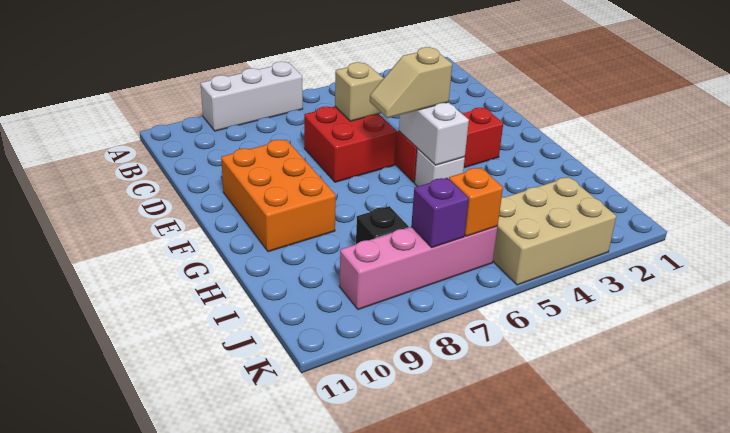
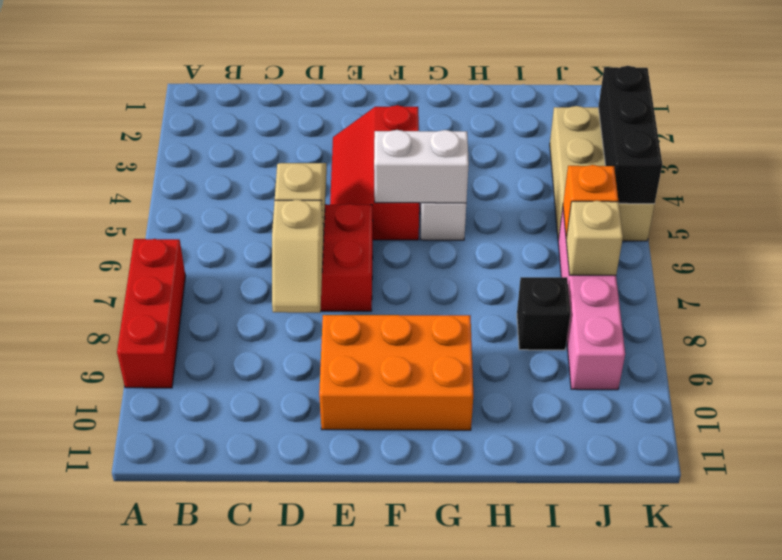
white 1x3 brick [201,62,303,131] -> red 1x3 brick [117,239,185,388]
tan 1x2 slope [370,47,452,118] -> tan 1x2 slope moved to [272,200,324,313]
purple 1x1 brick [411,178,469,248] -> tan 1x1 brick [566,201,623,275]
none -> black 1x3 brick [598,66,662,204]

